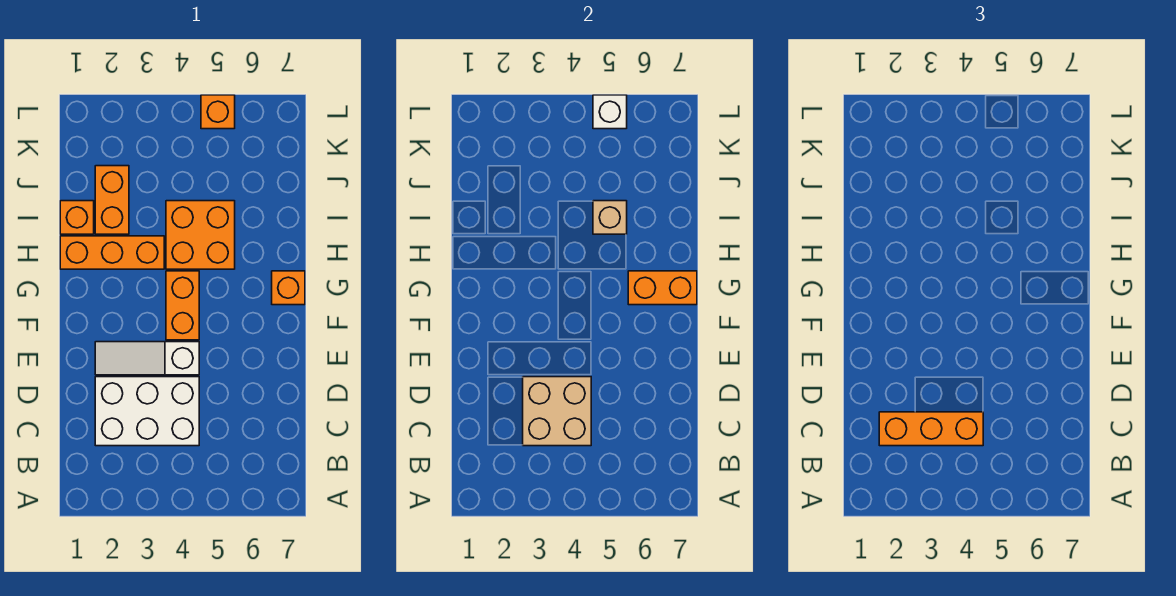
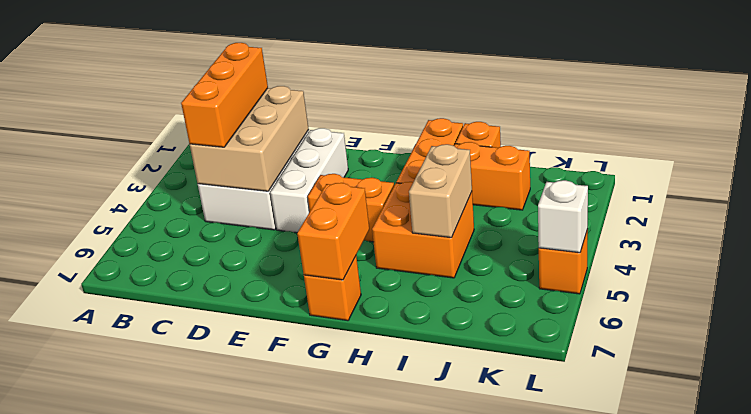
tan 2x2 brick [523,377,591,446] -> tan 2x3 brick [190,86,309,191]
white 1x3 slope [95,342,199,375] -> white 1x3 brick [270,128,348,233]
tan 1x1 brick [593,201,627,234] -> tan 1x2 brick [409,144,472,238]

